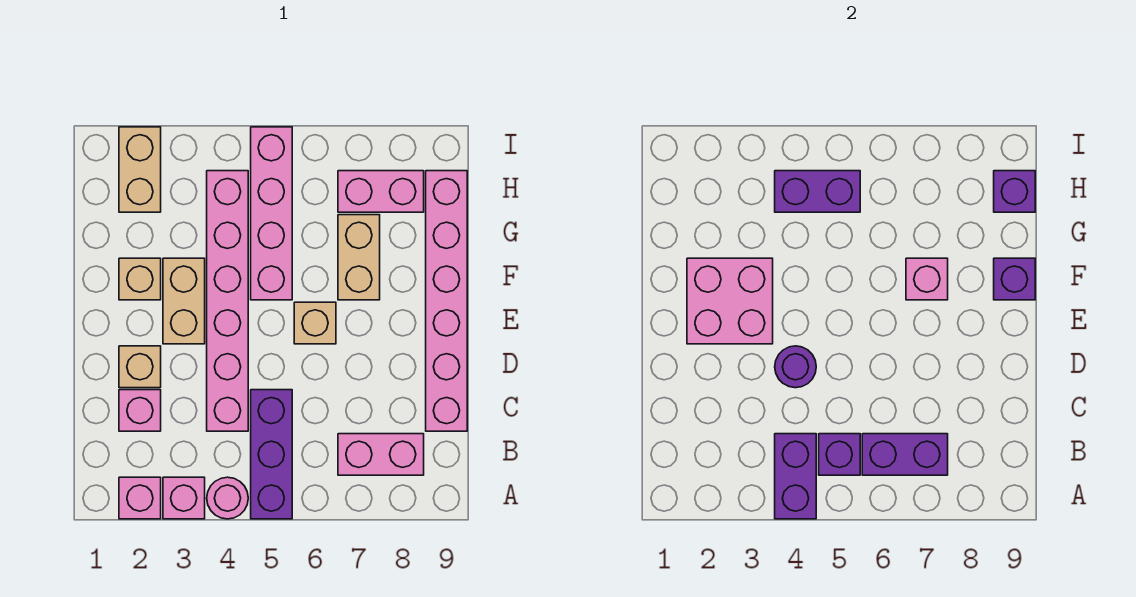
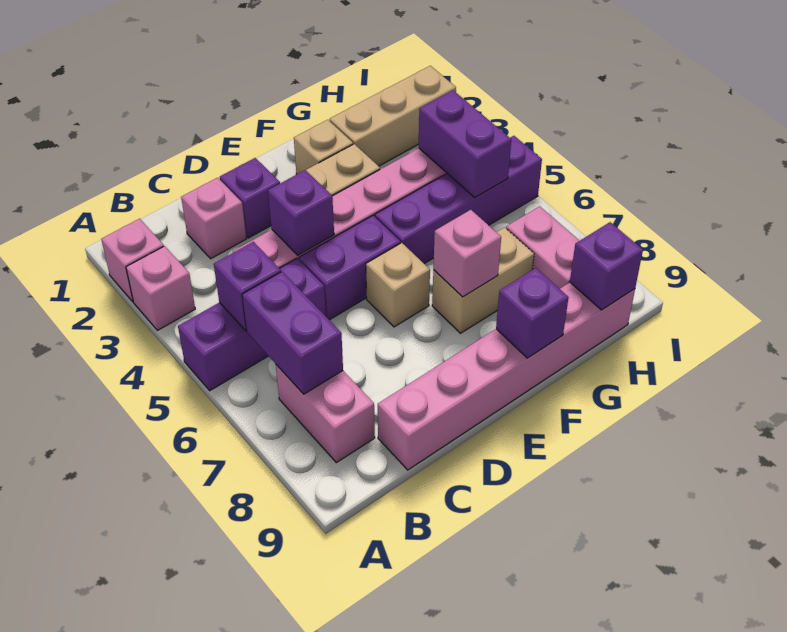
pink 1x1 round brick [207,477,248,519] -> none
purple 1x2 brick [775,434,816,519] -> purple 1x2 brick moved to [299,216,400,320]
tan 1x1 brick [119,346,161,388] -> purple 1x1 brick [220,158,280,238]
purple 1x1 round brick [775,346,816,388] -> purple 1x1 brick [268,170,334,255]
pink 2x2 brick [687,258,773,344] -> none
pink 1x4 brick [251,127,292,300] -> purple 1x4 brick [375,136,542,264]
tan 1x2 brick [119,127,161,212] -> tan 1x3 brick [330,66,456,166]

